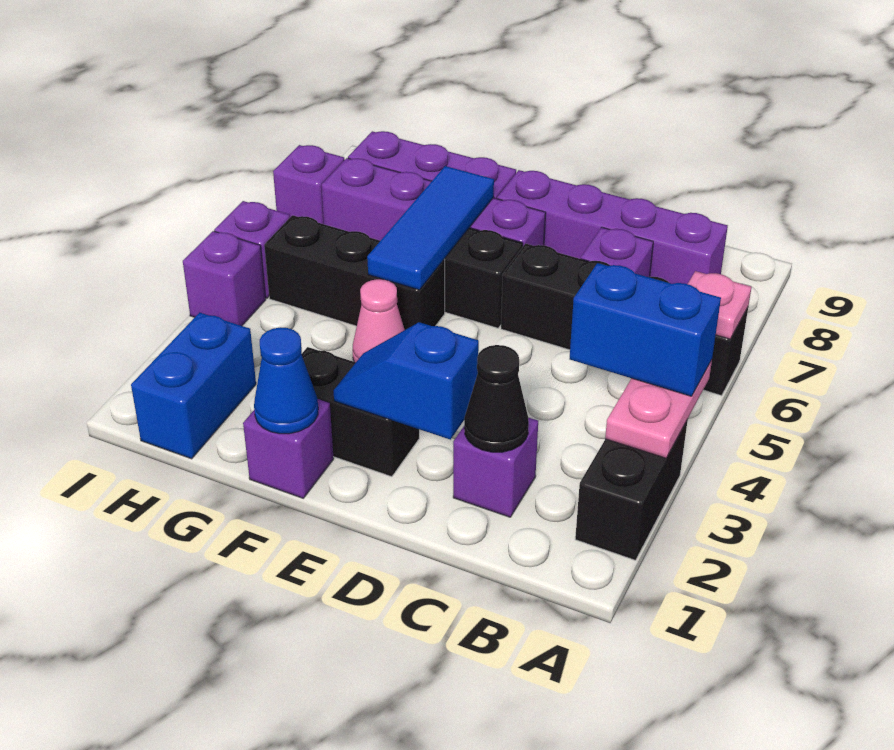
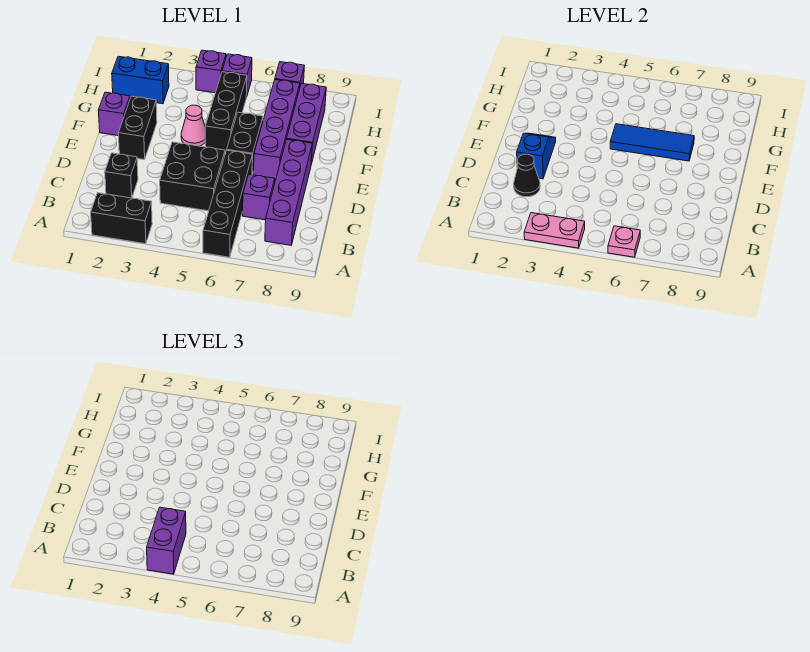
blue 1x2 brick [570,263,721,396] -> purple 1x2 brick [147,507,186,574]
purple 1x1 brick [453,418,538,517] -> black 1x1 brick [105,153,138,198]
none -> black 2x2 brick [160,142,225,211]
blue 1x1 cone [254,327,318,434] -> none

